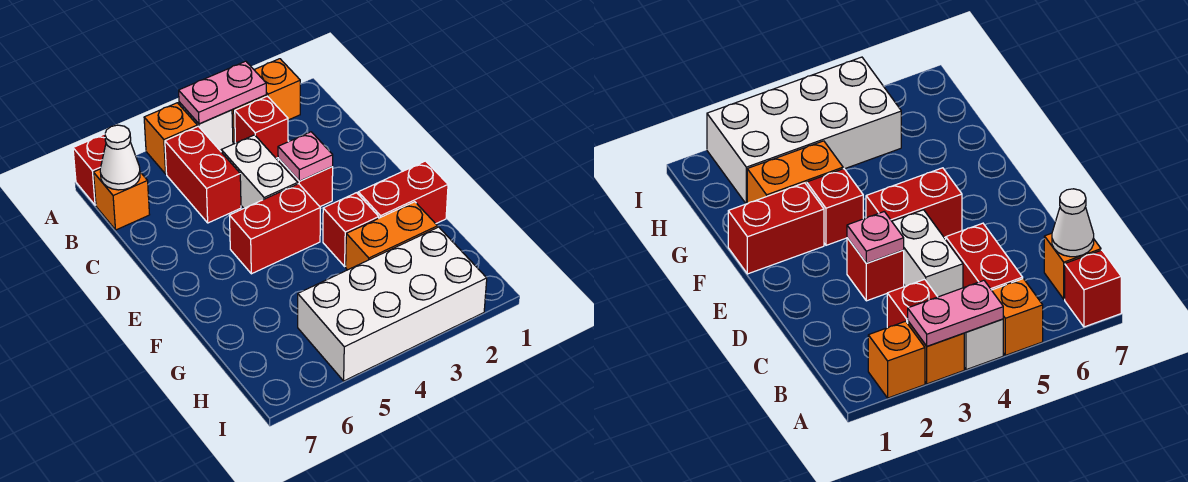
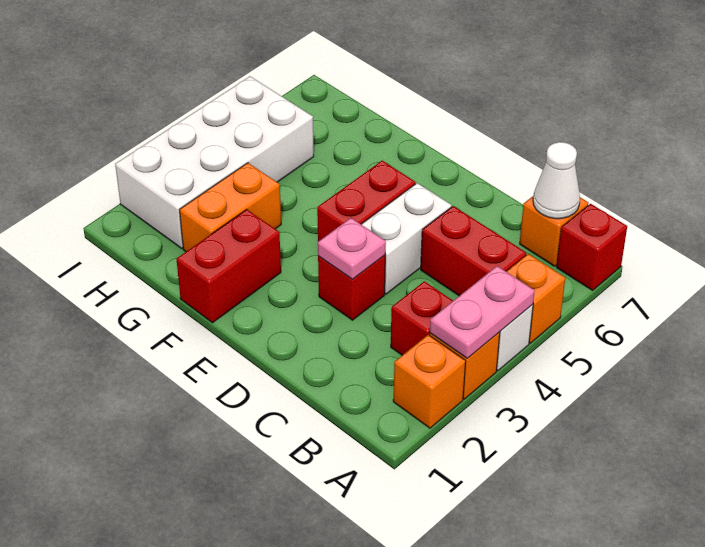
white 1x2 brick [221,135,298,208] -> white 1x2 brick turned to [361,183,452,294]
red 1x1 brick [323,193,379,266] -> none

